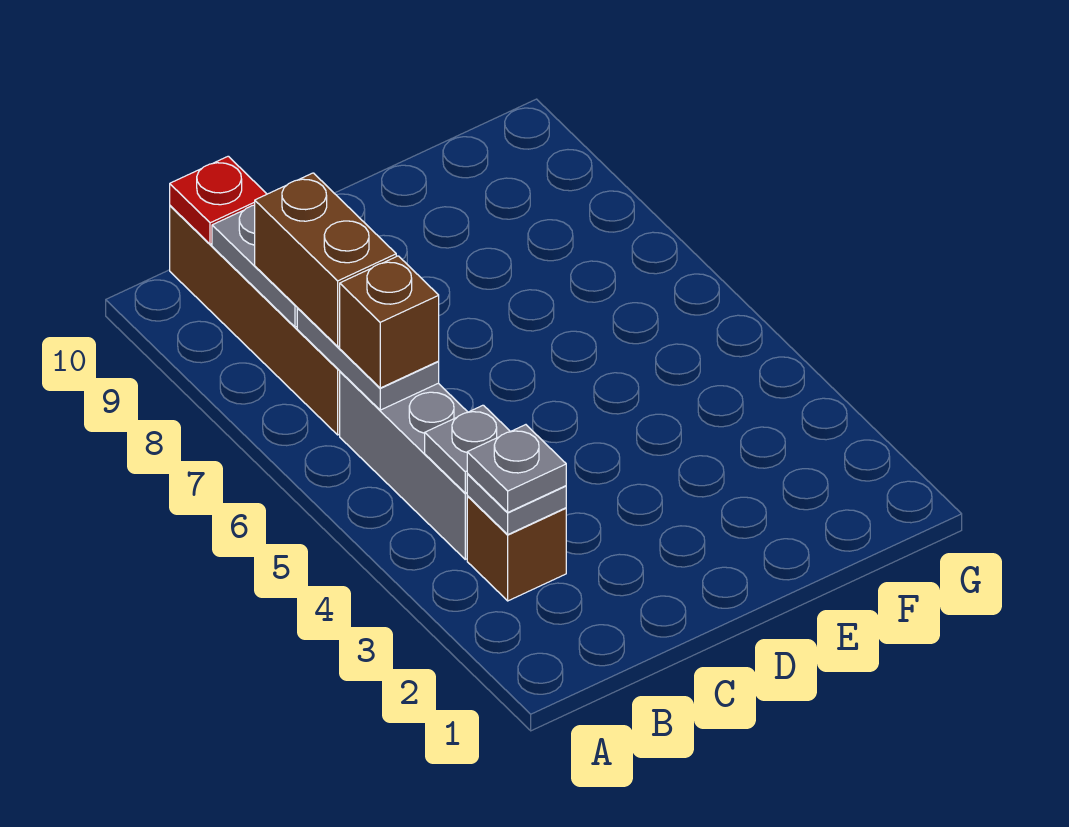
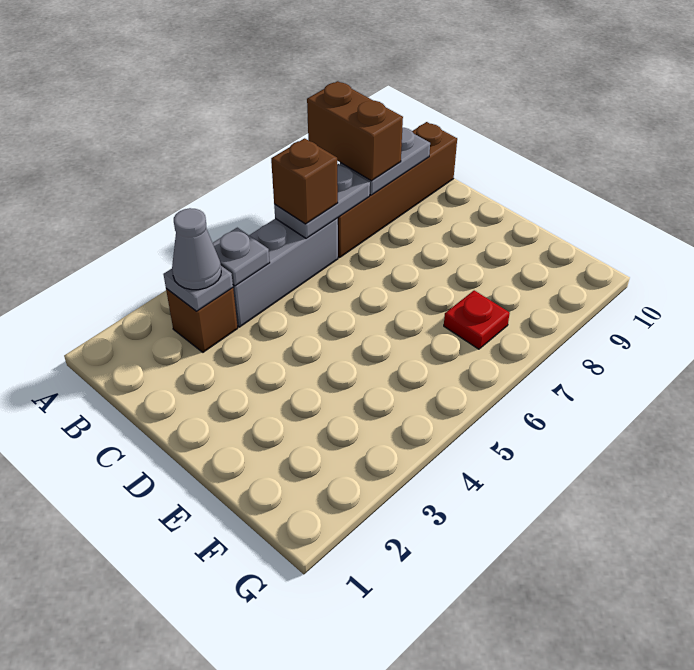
grey 1x1 plate [467,425,566,512] -> grey 1x1 cone [172,208,221,290]
brown 1x2 brick [255,173,396,346] -> brown 1x2 brick turned to [307,81,403,181]
red 1x1 plate [170,156,267,244] -> red 1x1 plate moved to [444,290,510,349]

